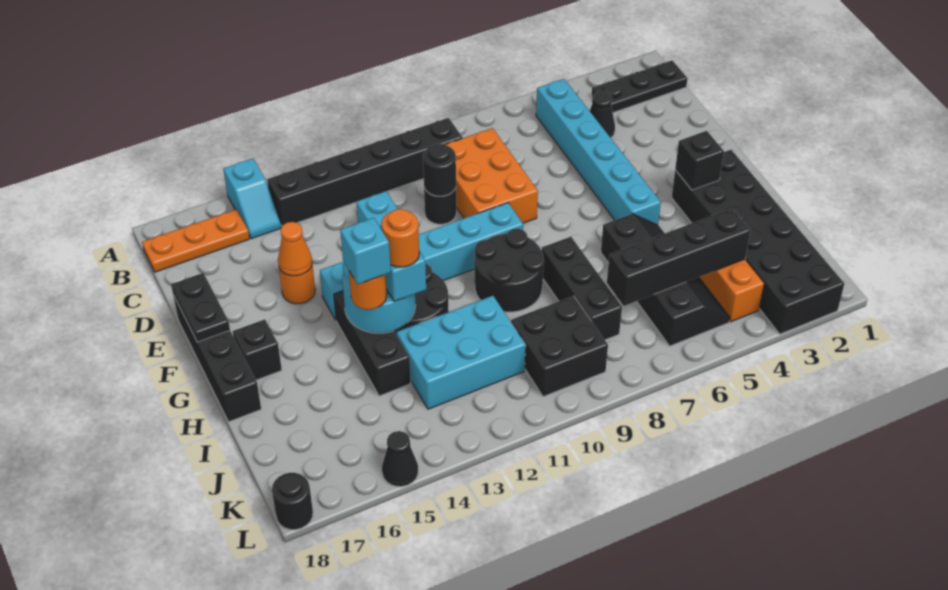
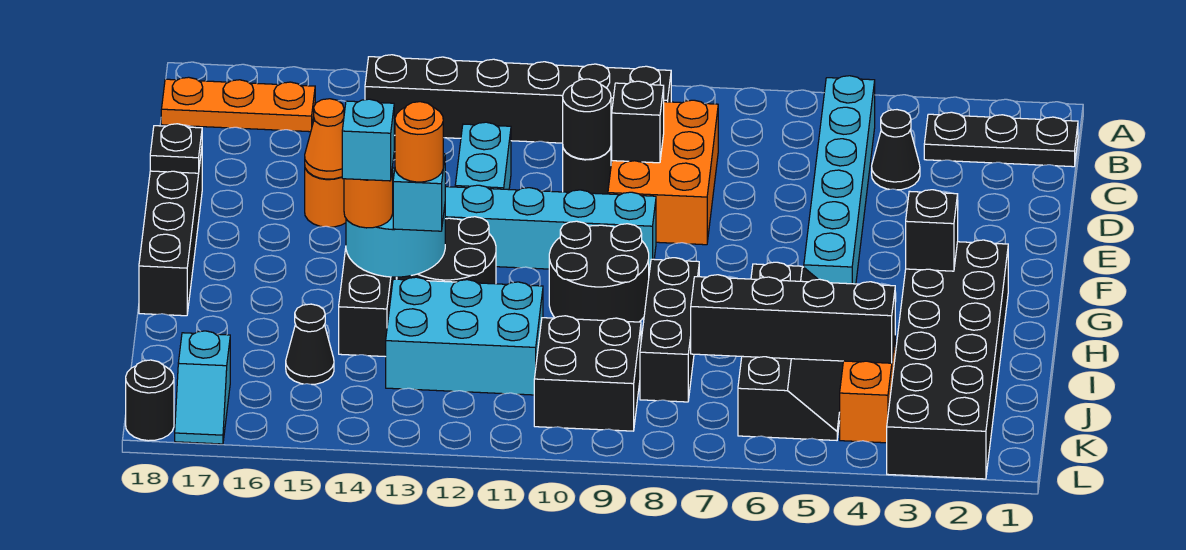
cyan 1x2 slope [223,159,281,239] -> cyan 1x2 slope moved to [175,331,230,444]
black 1x2 plate [171,273,230,342] -> black 1x1 plate [150,124,202,173]
black 1x1 brick [233,319,282,380] -> black 1x1 brick moved to [612,81,664,163]
black 1x1 cone [382,431,418,487] -> black 1x1 cone moved to [286,304,334,384]

